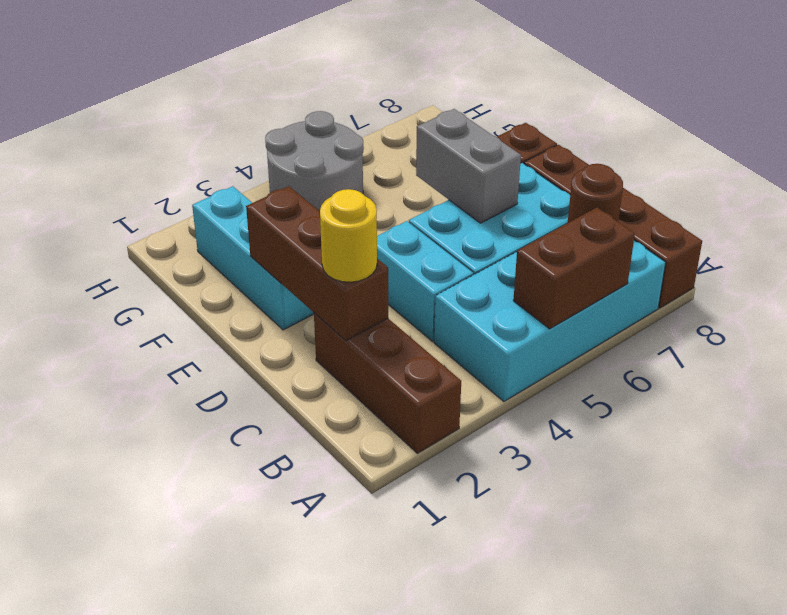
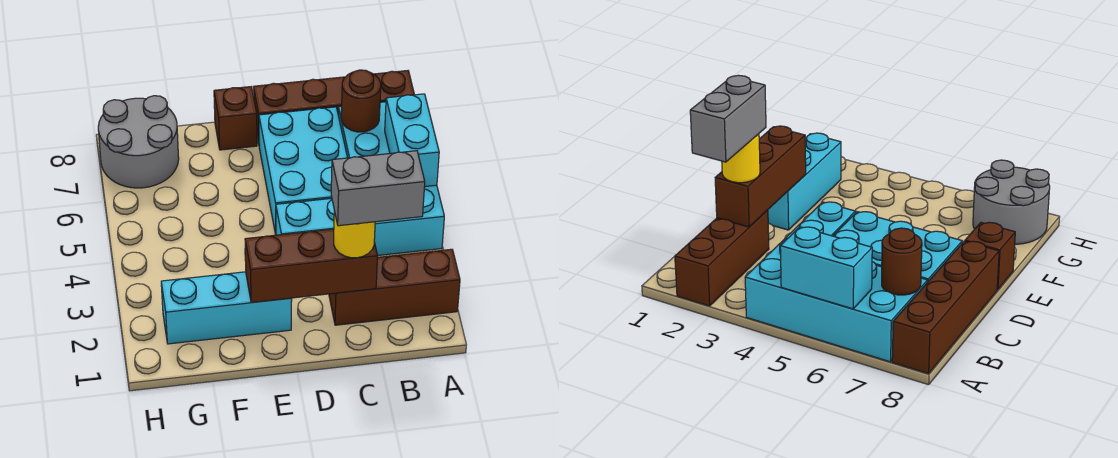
brown 1x2 brick [513,208,635,329] -> cyan 1x2 brick [385,94,439,187]
grey 1x2 brick [416,109,521,223] -> grey 1x2 brick moved to [331,151,425,226]
grey 2x2 round brick [265,111,364,211] -> grey 2x2 round brick moved to [98,96,179,188]

